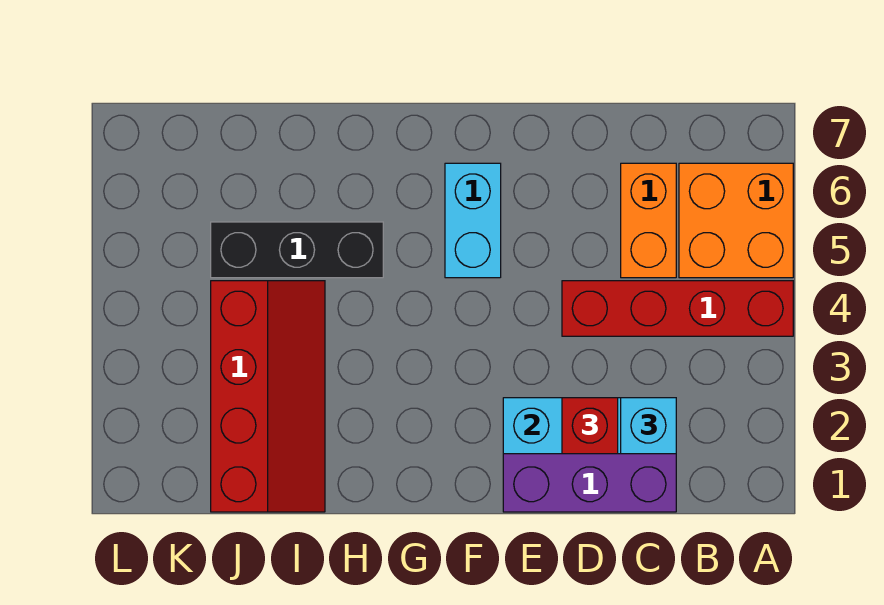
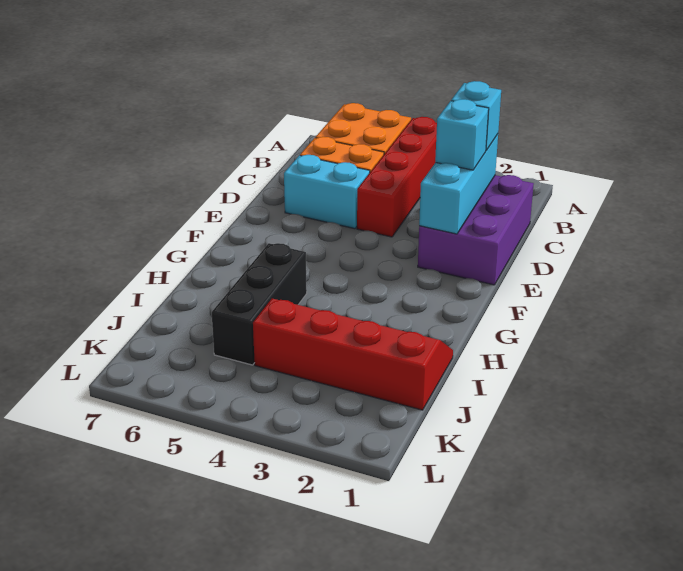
red 1x1 brick [562,398,618,454] -> cyan 1x1 brick [435,99,489,170]
cyan 1x2 brick [445,163,501,278] -> cyan 1x2 brick moved to [284,155,370,229]

